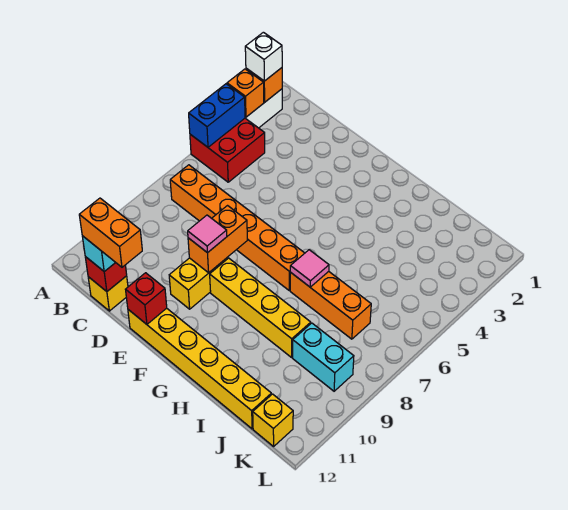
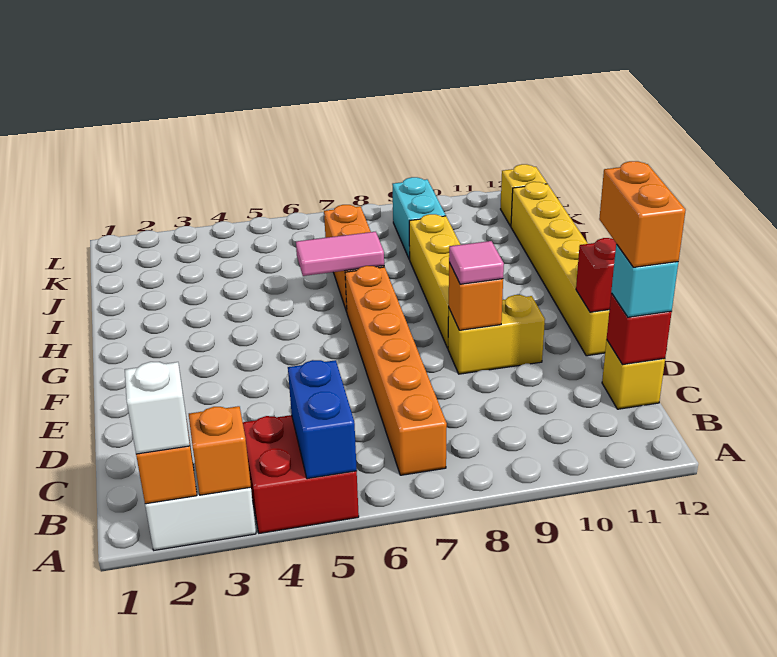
blue 1x2 brick [189,84,245,147] -> blue 1x2 brick turned to [288,360,357,479]
orange 1x2 brick [188,206,247,273] -> orange 1x1 brick [449,262,503,330]
pink 1x1 tile [290,250,329,287] -> pink 1x2 tile [296,232,384,276]

